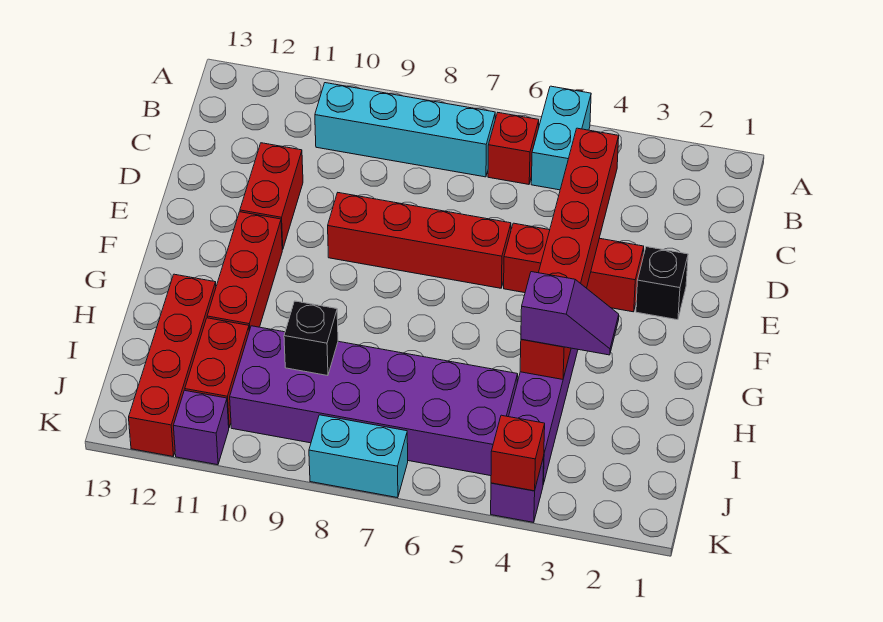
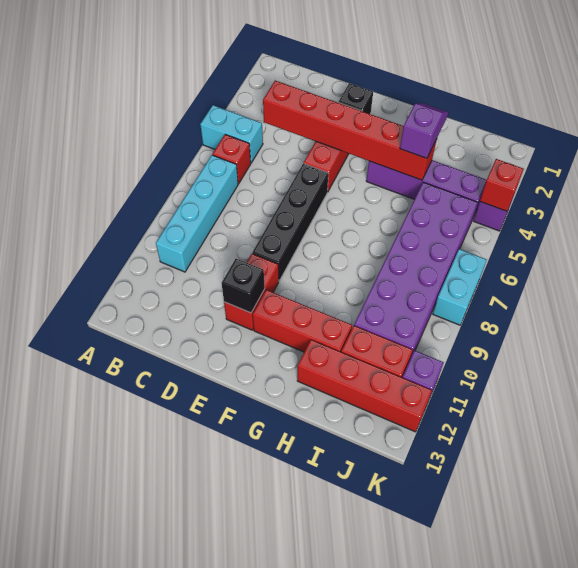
red 1x2 brick [240,143,303,250] -> red 1x2 brick turned to [224,254,279,330]
red 1x4 brick [328,193,511,288] -> black 1x4 brick [252,163,328,281]
black 1x1 brick [284,301,338,376] -> black 1x1 brick moved to [222,259,265,313]

